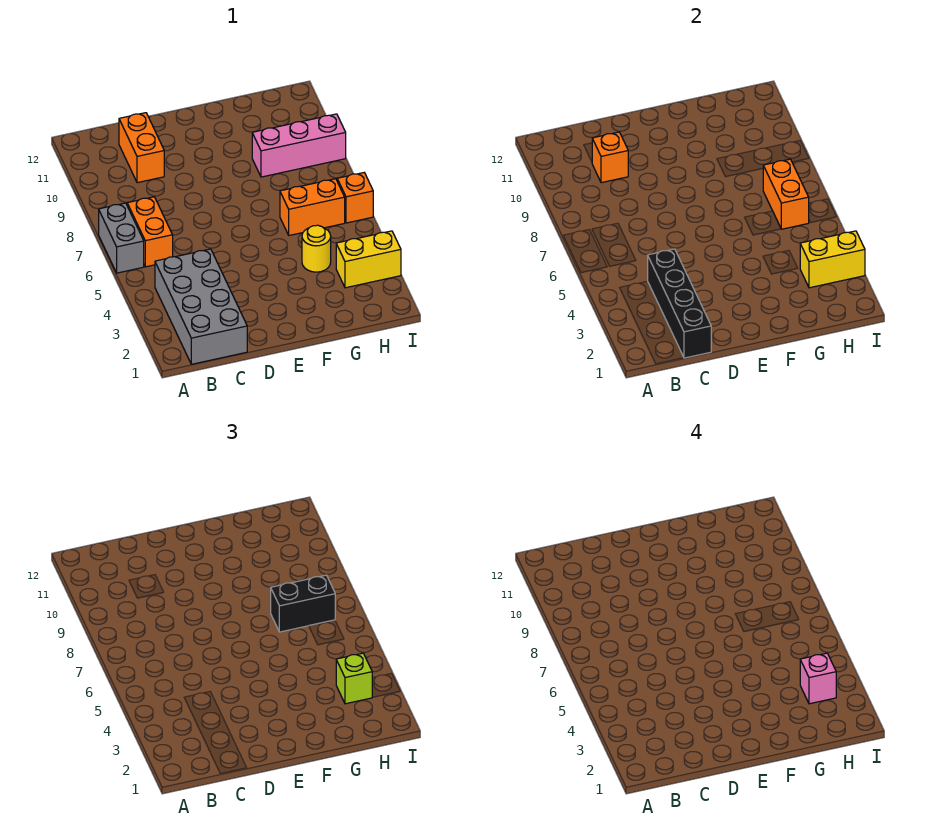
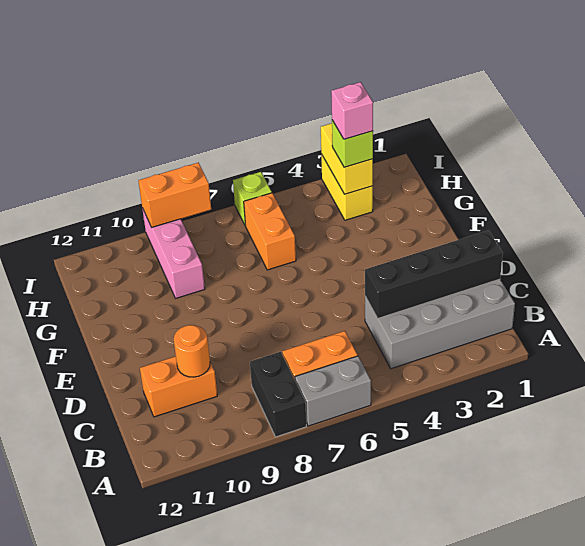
orange 1x1 brick [592,132,628,183] -> orange 1x1 round brick [174,325,210,377]
yellow 1x1 round brick [302,225,331,272] -> none
black 1x2 brick [271,575,335,632] -> black 1x2 brick moved to [250,352,306,437]
orange 1x2 brick [763,159,809,229] -> orange 1x2 brick moved to [138,163,211,227]
orange 1x1 brick [337,173,373,223] -> lime 1x1 brick [233,172,272,226]

